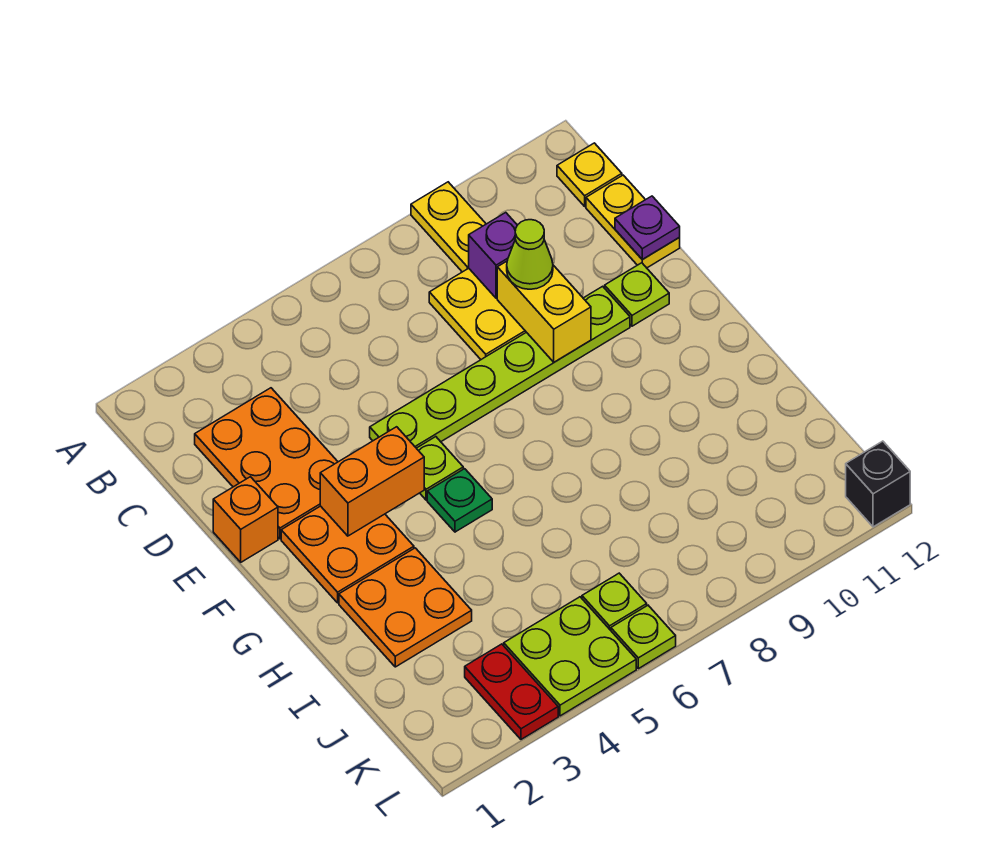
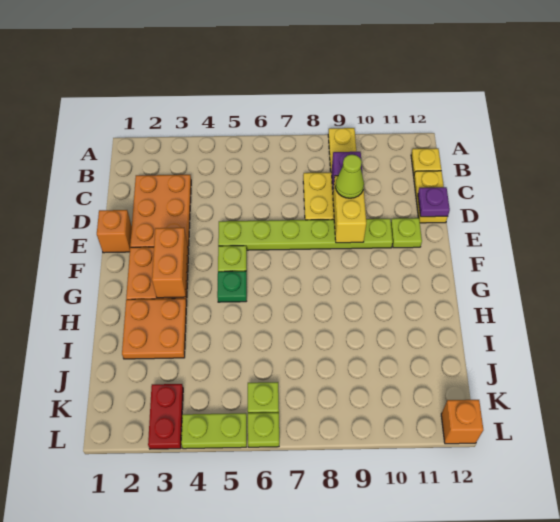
orange 1x2 brick [320,427,424,536] -> orange 1x2 brick turned to [152,228,188,298]
lime 2x2 plate [504,597,636,716] -> lime 1x2 plate [181,413,247,449]
black 1x1 brick [846,441,910,527] -> orange 1x1 brick [441,400,483,444]

